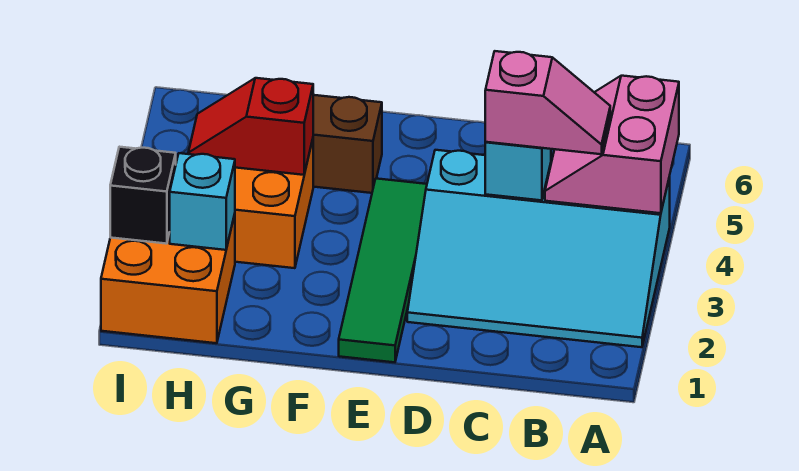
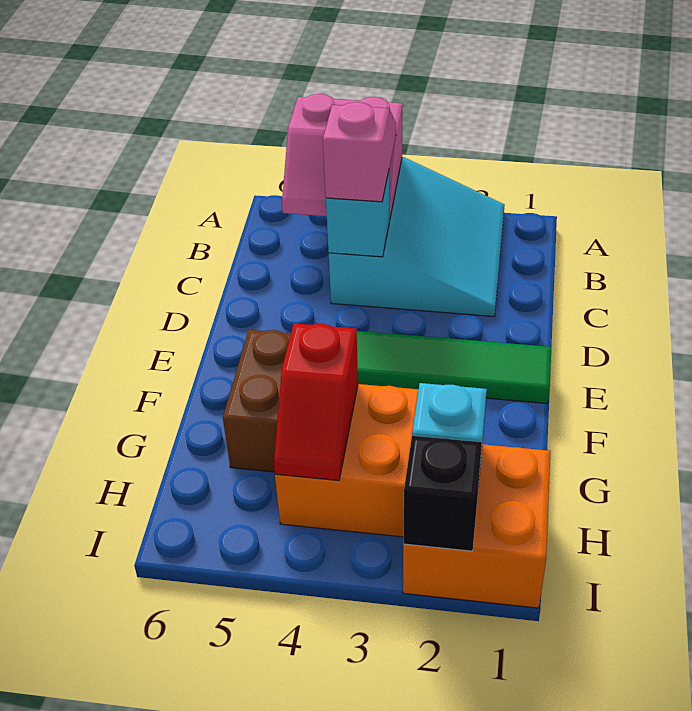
cyan 3x4 slope [407,150,670,347] -> cyan 3x3 slope [329,157,505,316]

